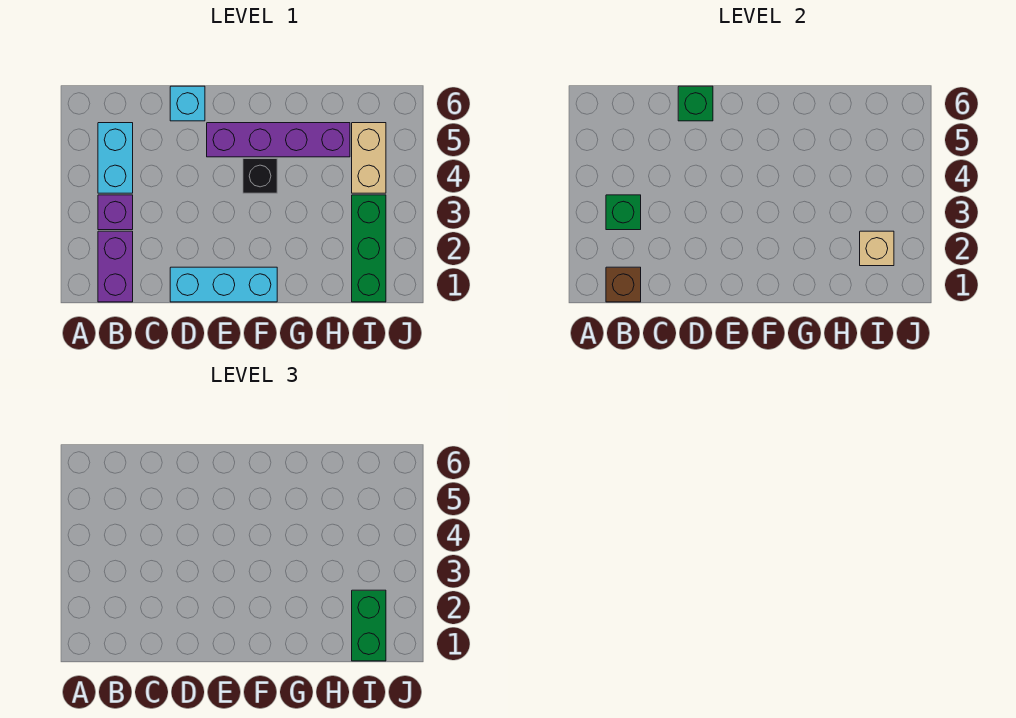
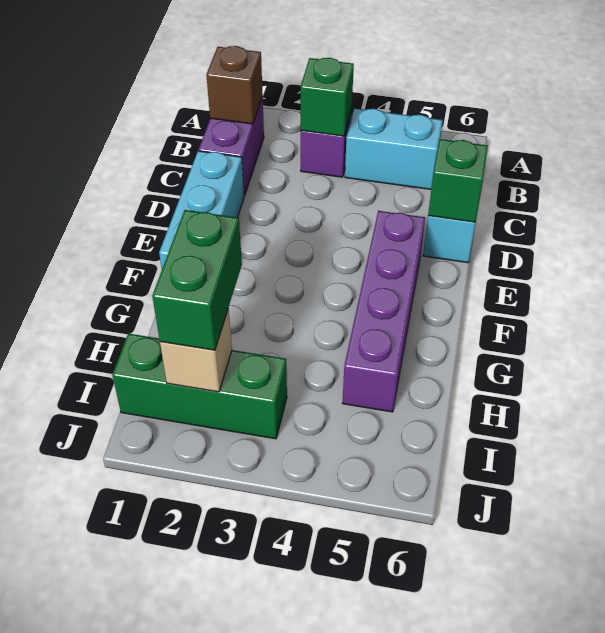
purple 1x2 brick [98,231,133,302] -> purple 1x2 brick turned to [199,97,264,196]
black 1x1 brick [243,159,277,193] -> none
green 1x2 brick [352,590,386,661] -> green 1x2 brick turned to [152,210,242,350]
tan 1x2 brick [352,123,386,193] -> none

